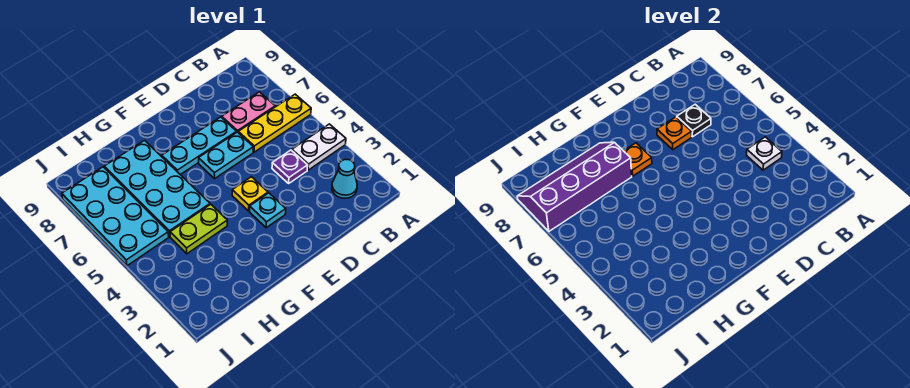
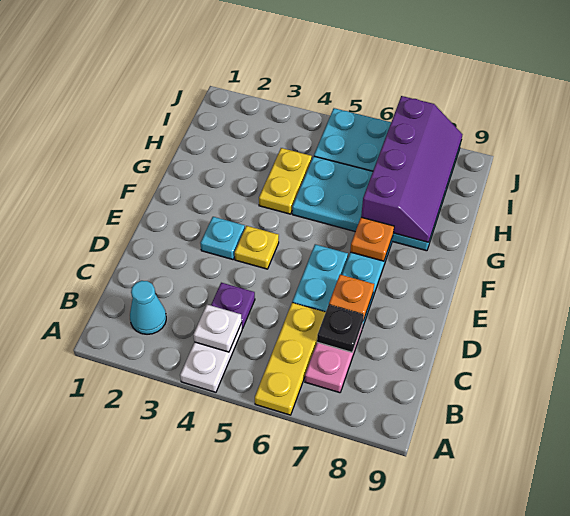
lime 1x2 plate [170,204,227,254] -> yellow 1x2 plate [259,148,312,214]

